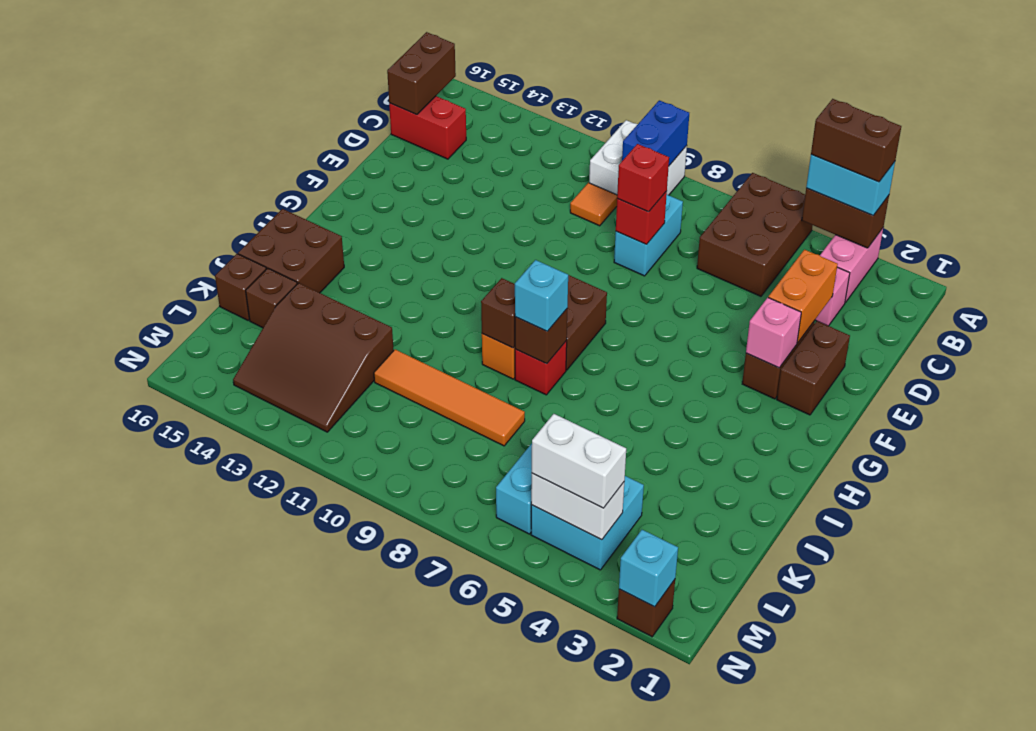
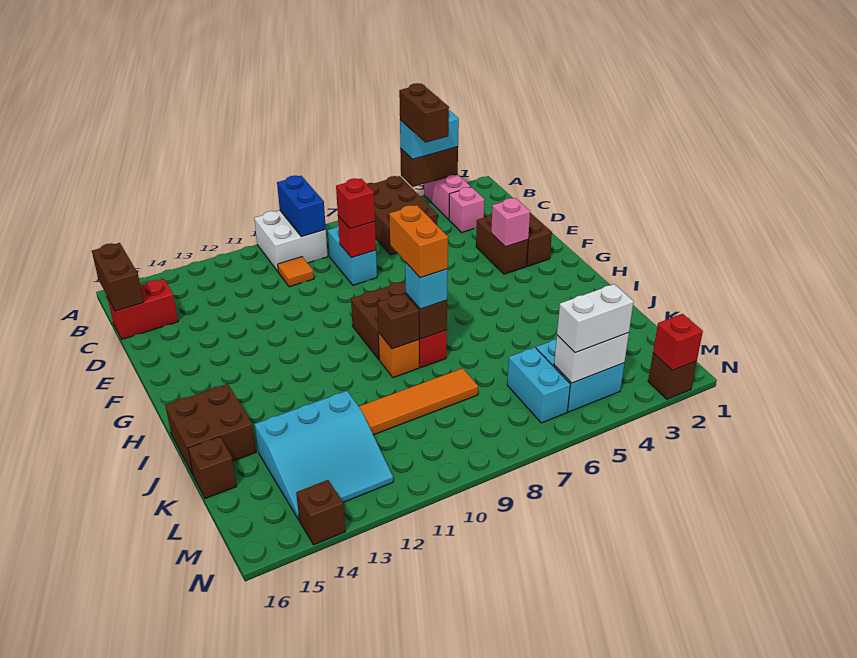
brown 1x2 brick [811,99,901,182] -> brown 1x2 brick turned to [399,83,449,143]
orange 1x2 brick [768,250,838,343] -> orange 1x2 brick moved to [389,205,448,278]
brown 3x3 slope [233,283,394,432] -> cyan 3x3 slope [255,391,393,520]
brown 1x1 brick [246,268,297,328] -> brown 1x1 brick moved to [296,480,345,545]
cyan 1x1 brick [619,530,678,607] -> red 1x1 brick [653,314,703,371]

